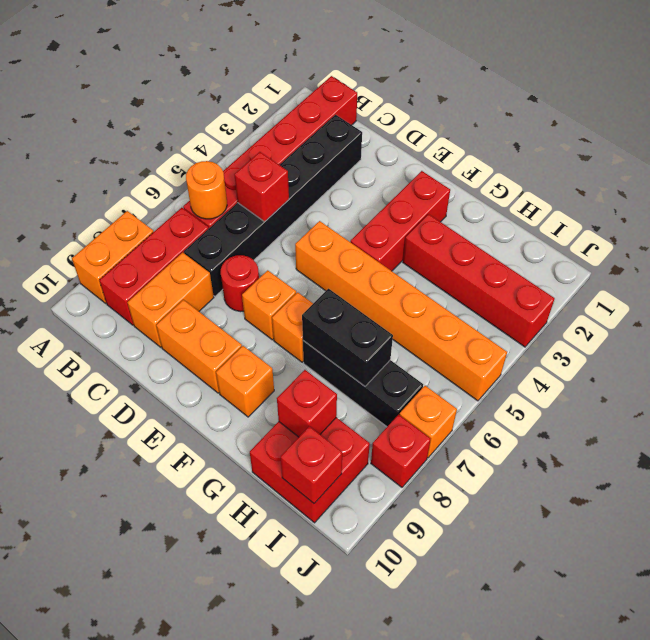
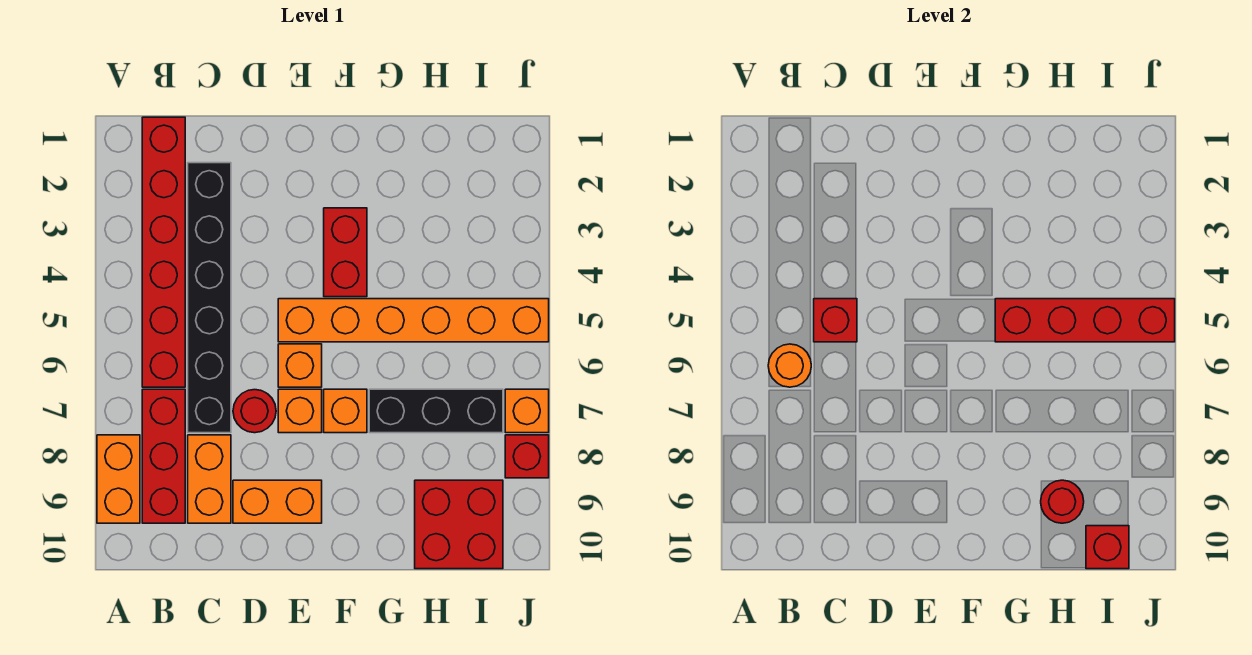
red 1x3 brick [350,171,450,271] -> red 1x2 brick [324,208,367,297]
orange 1x1 brick [216,346,274,417] -> orange 1x1 brick moved to [278,344,322,387]
red 1x4 brick [403,214,555,347] -> red 1x4 brick moved to [995,299,1175,342]
black 1x2 brick [302,289,393,386] -> none
red 1x1 brick [277,370,337,437] -> red 1x1 round brick [1041,480,1084,523]

